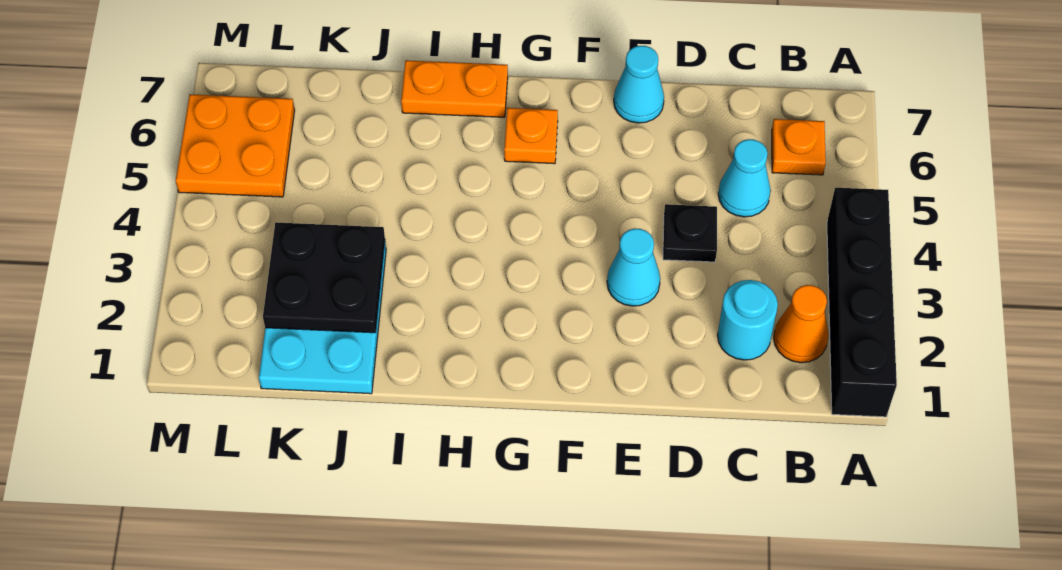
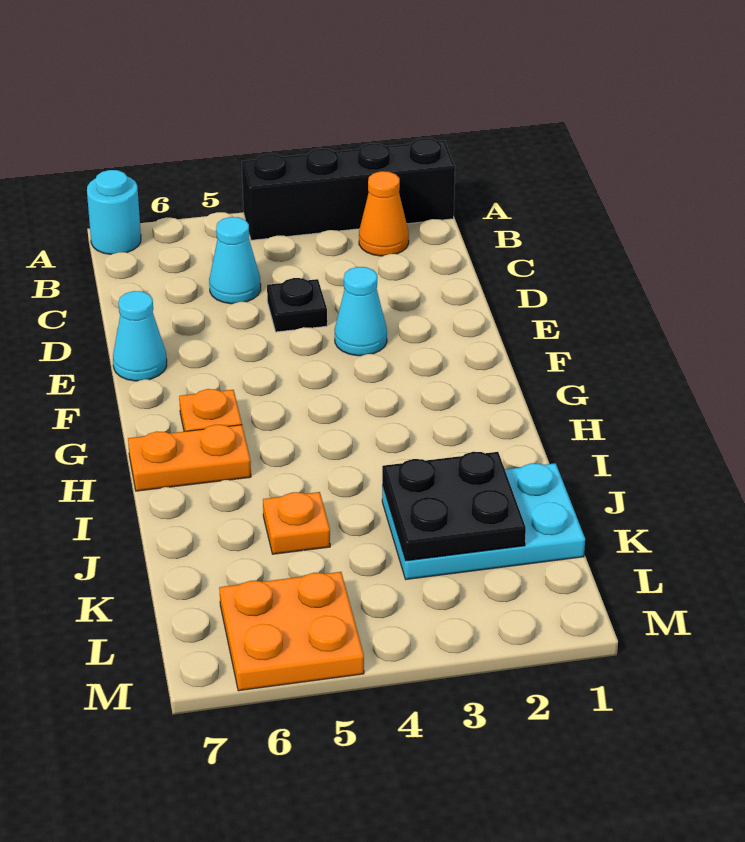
orange 1x1 plate [772,119,826,175] -> orange 1x1 plate moved to [263,492,330,554]
cyan 1x1 round brick [717,280,778,360] -> cyan 1x1 round brick moved to [87,170,141,254]
orange 1x2 plate [401,60,508,117] -> orange 1x2 plate turned to [128,425,251,491]

